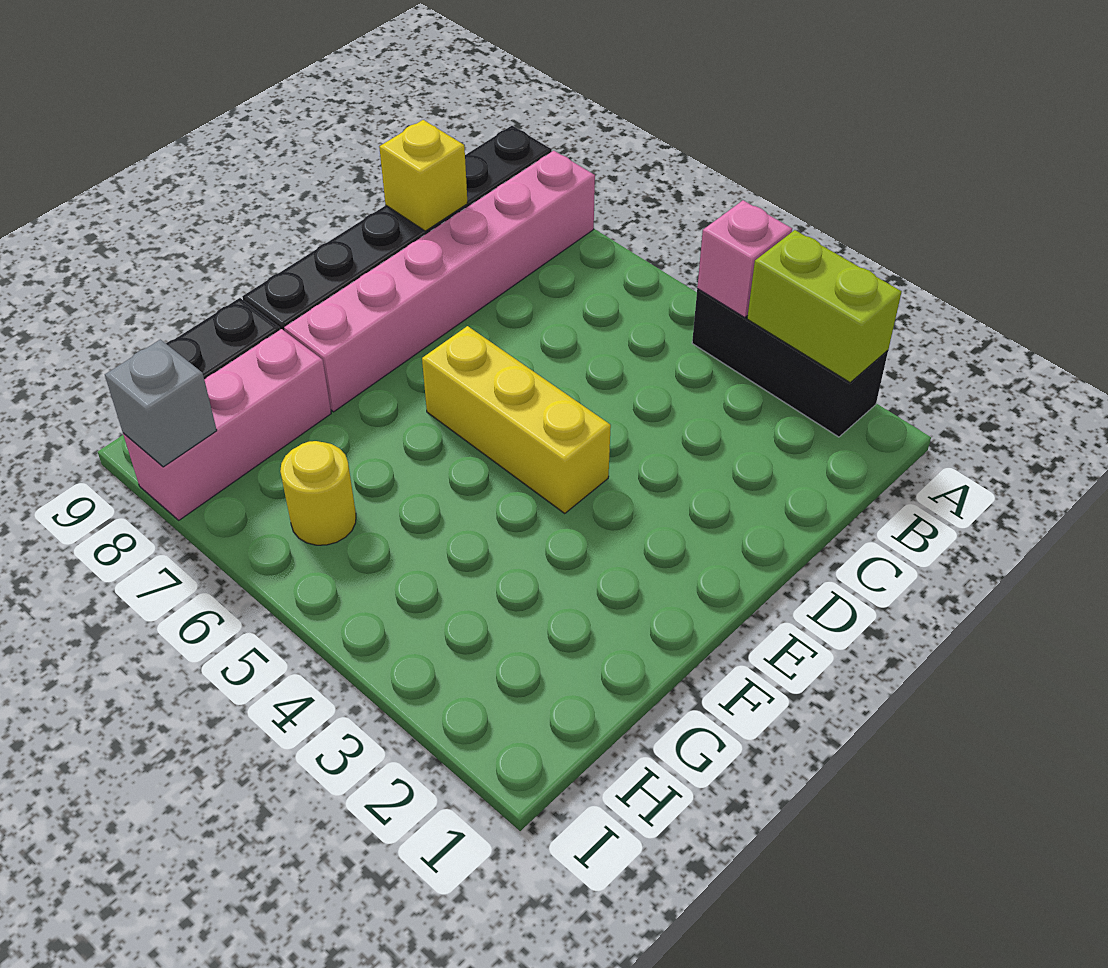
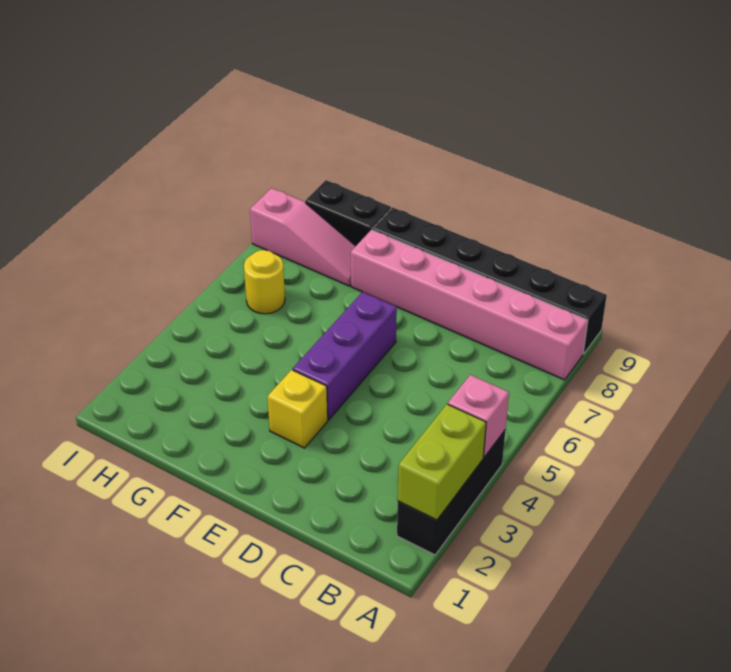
yellow 1x1 brick [379,120,468,231] -> yellow 1x1 brick moved to [268,370,328,448]
yellow 1x3 brick [422,326,611,513] -> purple 1x3 brick [293,292,397,420]
pink 1x3 brick [123,329,331,520] -> pink 1x3 slope [250,188,355,286]
grey 1x1 brick [105,339,217,467] -> none

